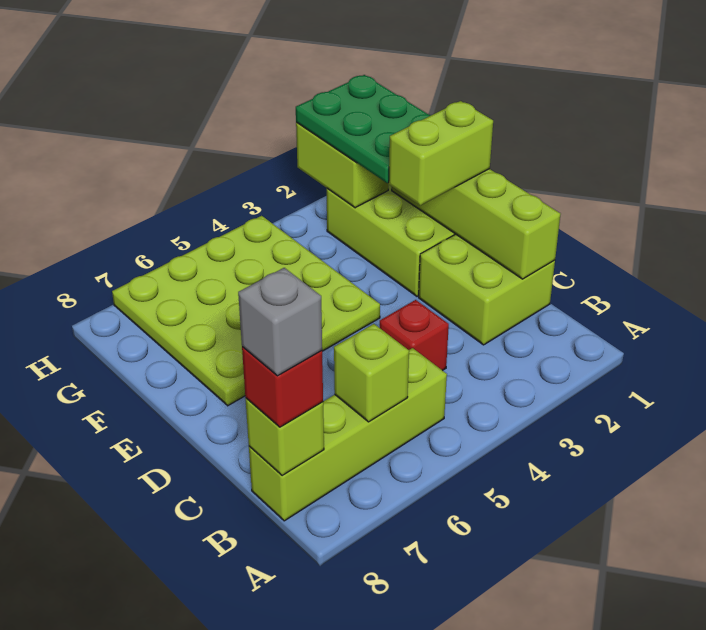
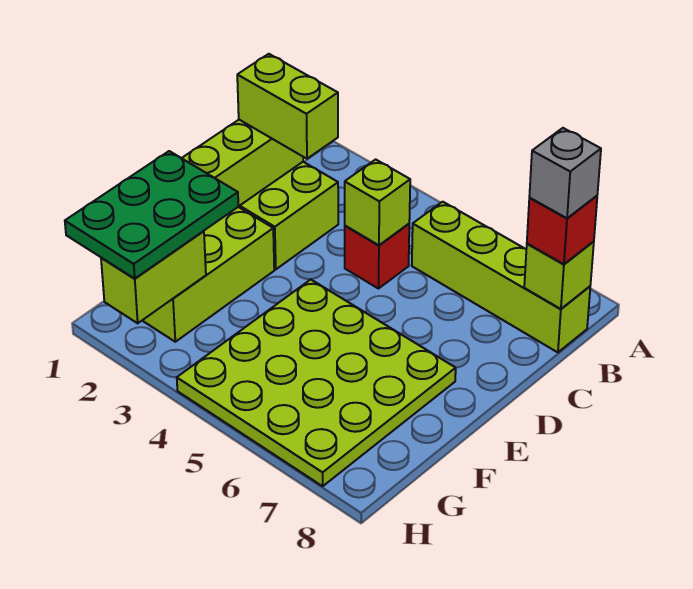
lime 1x1 brick [334,324,409,422] -> lime 1x1 brick moved to [345,159,410,245]
lime 1x2 brick [389,101,493,206] -> lime 1x2 brick moved to [237,54,338,159]

